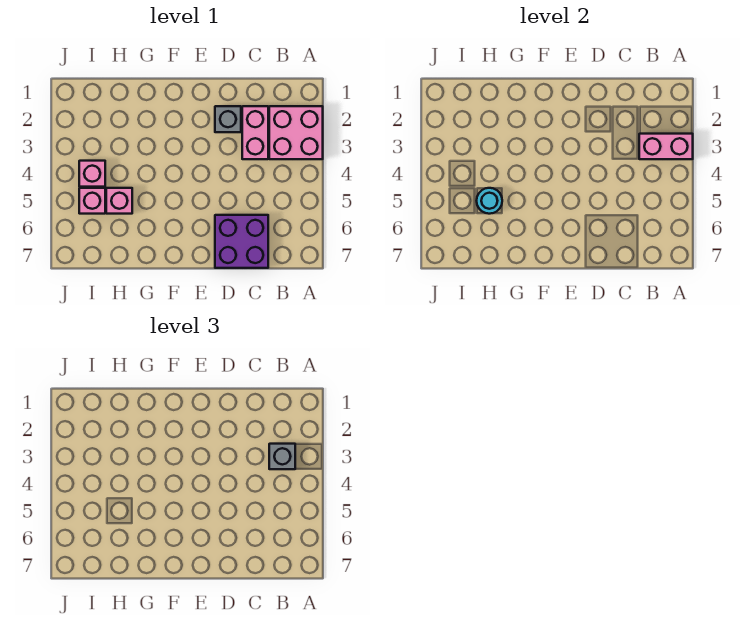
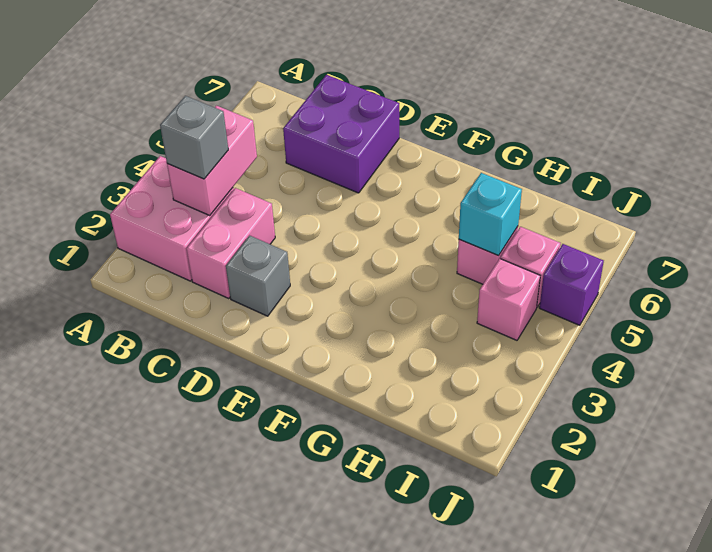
pink 1x2 brick [639,134,693,159] -> pink 1x2 brick turned to [167,106,257,215]
cyan 1x1 round brick [477,188,502,214] -> cyan 1x1 brick [459,173,522,255]
none -> purple 1x1 brick [539,244,604,325]

